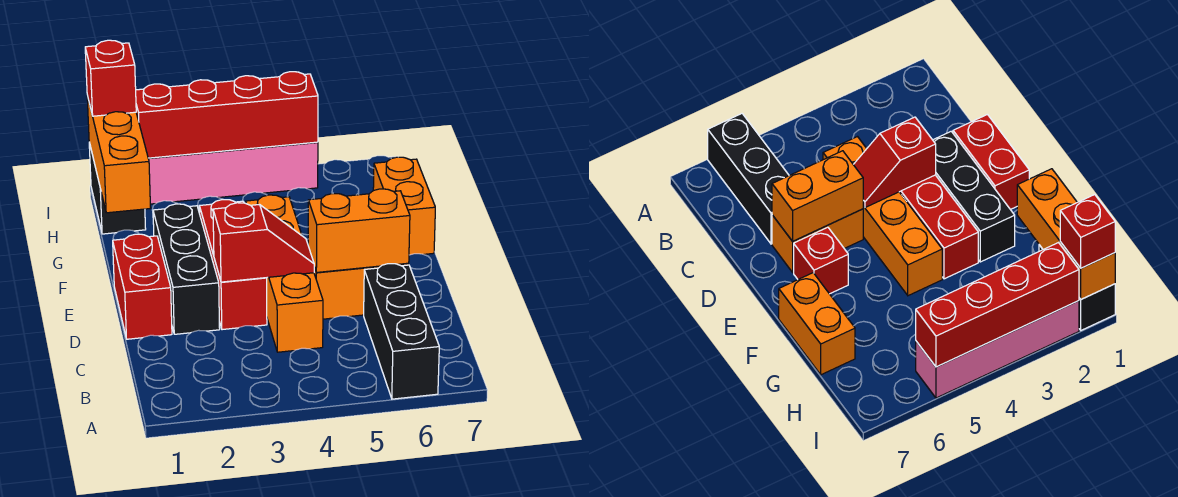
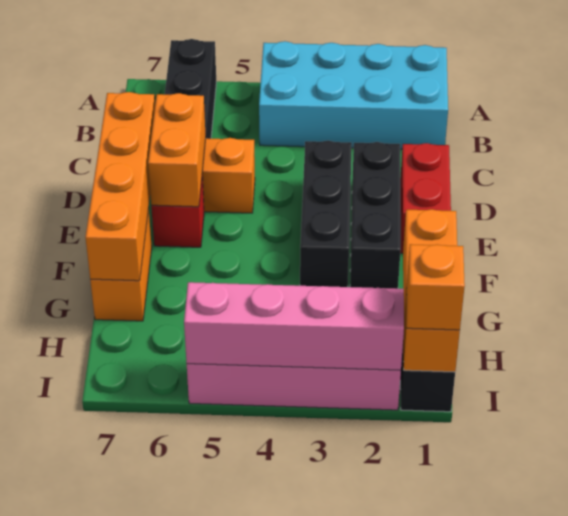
none -> cyan 2x4 brick [259,41,448,149]
orange 1x4 brick [246,195,323,352] -> orange 1x4 brick moved to [85,92,155,281]
red 1x3 brick [199,200,267,330] -> black 1x3 brick [300,140,352,287]
red 1x2 slope [213,203,314,282] -> none
orange 1x2 brick [308,189,410,273] -> orange 1x2 brick turned to [148,93,206,207]
red 1x1 brick [85,40,136,116] -> orange 1x1 brick [406,244,465,330]
red 1x4 brick [136,72,318,158] -> pink 1x4 brick [184,282,404,370]

